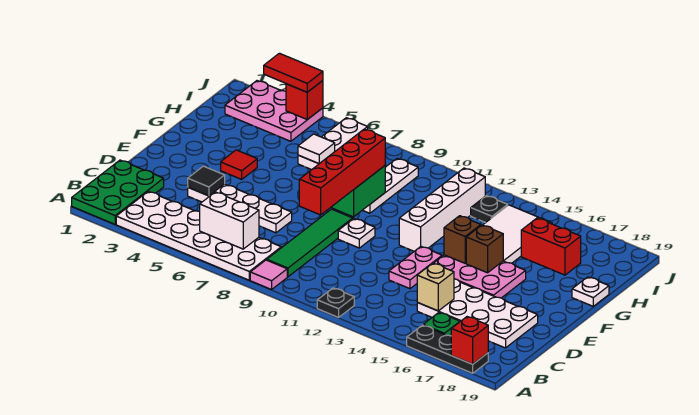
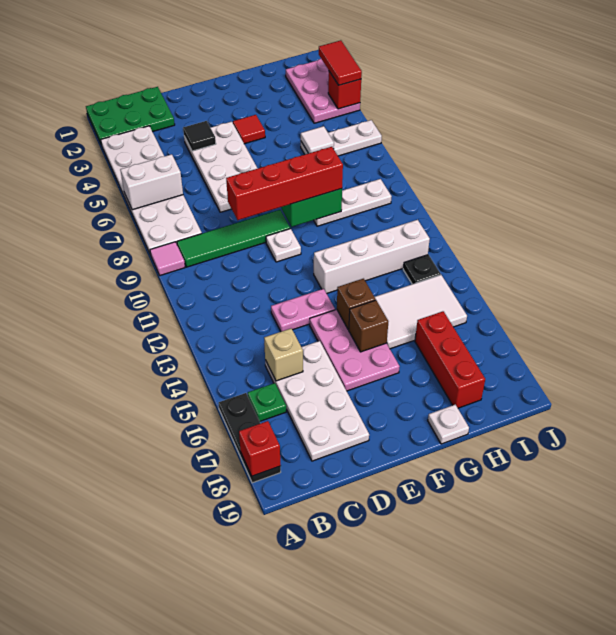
black 1x1 plate [317,288,354,317] -> none
white 1x2 brick [200,192,259,249] -> white 1x2 brick turned to [120,154,183,210]
white 1x4 plate [188,184,292,233] -> white 2x4 plate [184,122,258,212]
red 1x2 brick [521,218,581,275] -> red 1x3 brick [415,311,485,408]

